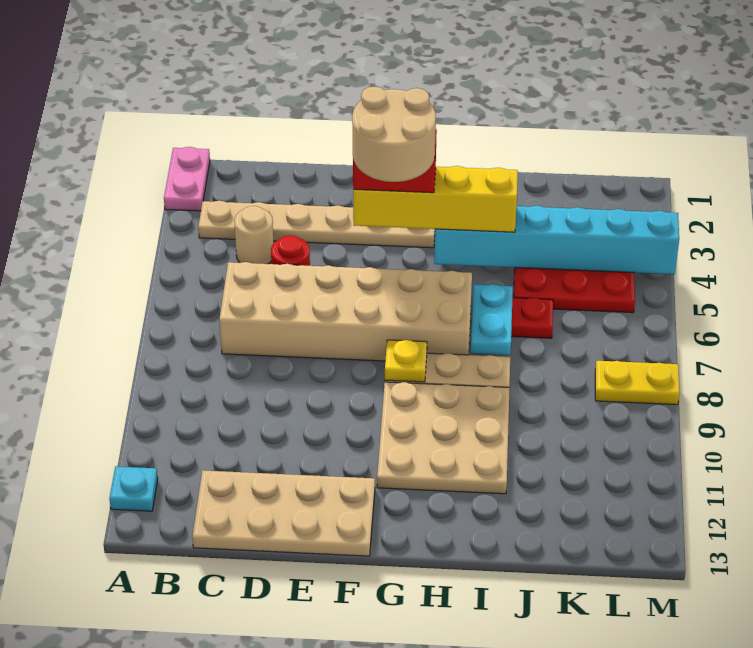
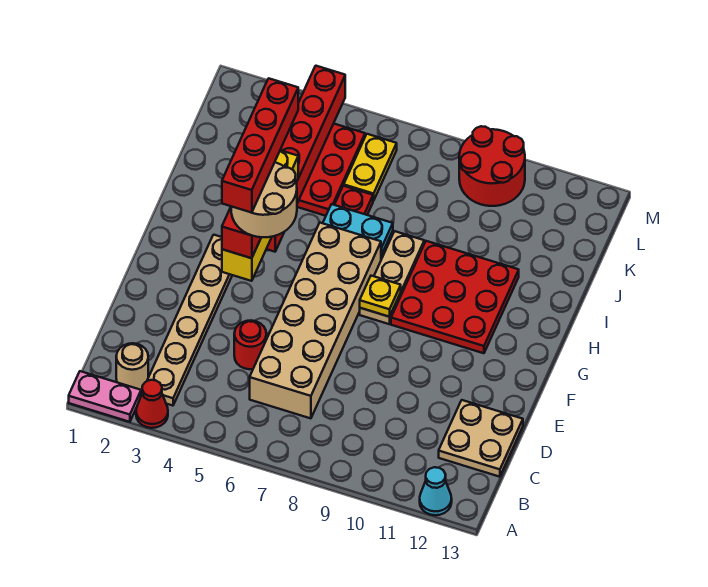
none -> red 1x1 cone [136,380,168,428]
cyan 1x1 plate [109,466,158,511] -> cyan 1x1 cone [420,467,452,515]
tan 1x1 round brick [234,206,274,264] -> tan 1x1 round brick moved to [116,343,148,390]
tan 2x4 plate [192,470,375,556] -> tan 2x2 plate [439,400,523,477]
none -> red 1x4 brick [222,78,298,213]
tan 3x3 plate [377,382,510,494] -> red 3x3 plate [391,241,519,353]
cyan 1x6 brick [434,206,679,274] -> red 1x6 brick [267,66,345,252]
yellow 1x2 plate [595,361,680,405] -> yellow 1x2 plate moved to [344,134,397,201]
none -> red 2x2 round brick [459,126,525,206]

